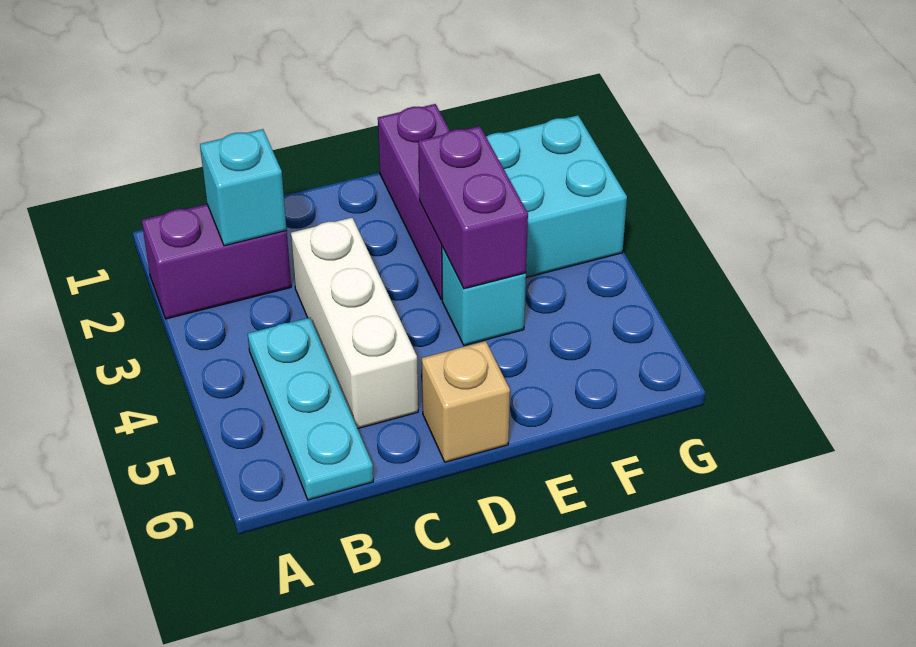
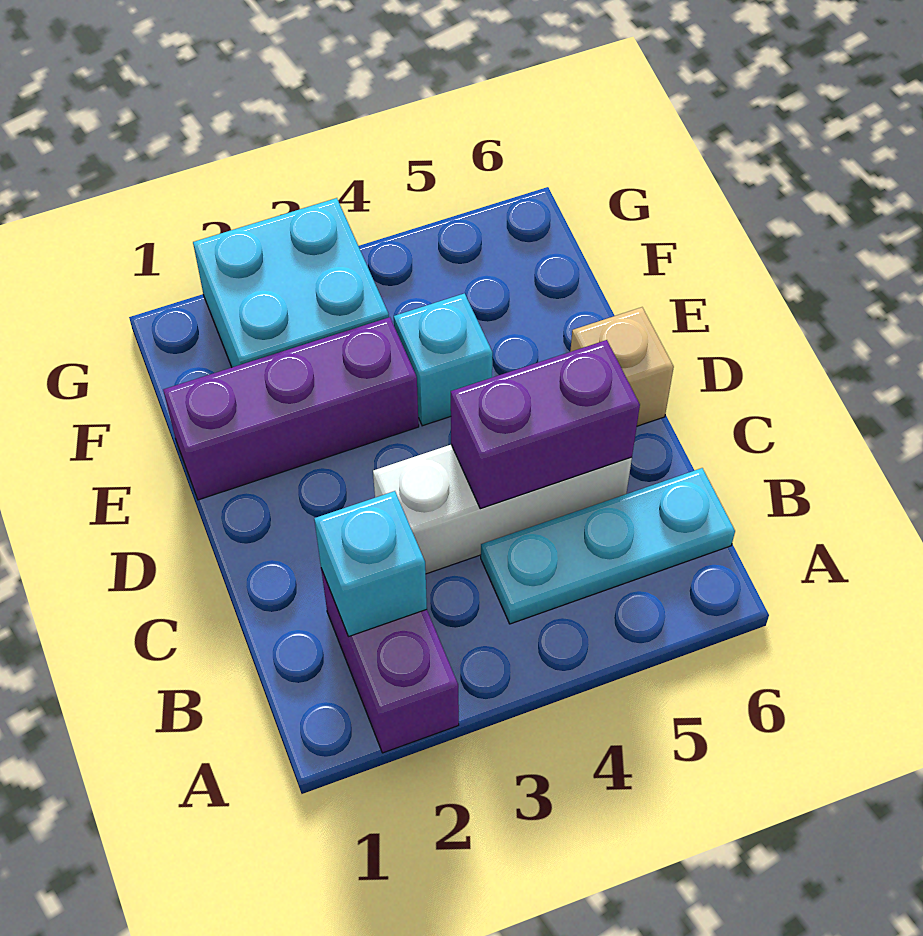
purple 1x2 brick [418,126,528,289] -> purple 1x2 brick moved to [451,340,640,509]

